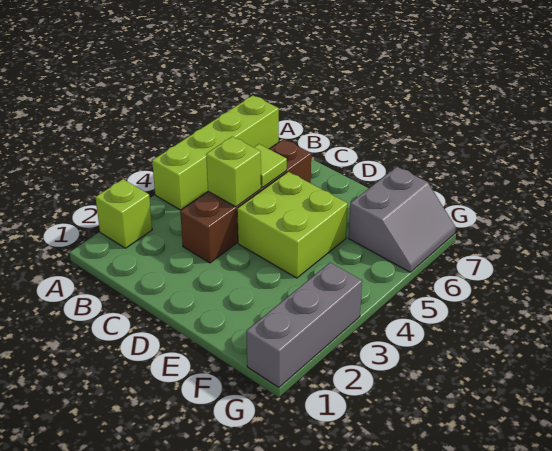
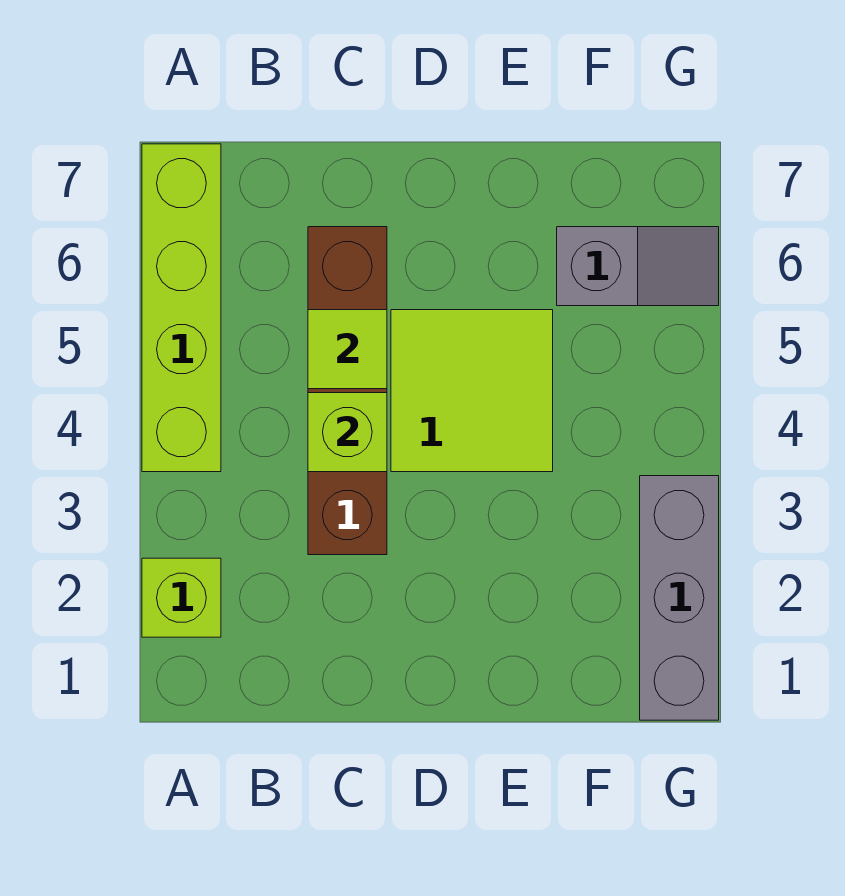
lime 2x2 brick [237,172,348,278] -> lime 2x2 tile [391,310,553,472]
grey 2x2 slope [349,167,456,272] -> grey 1x2 slope [557,227,719,306]

